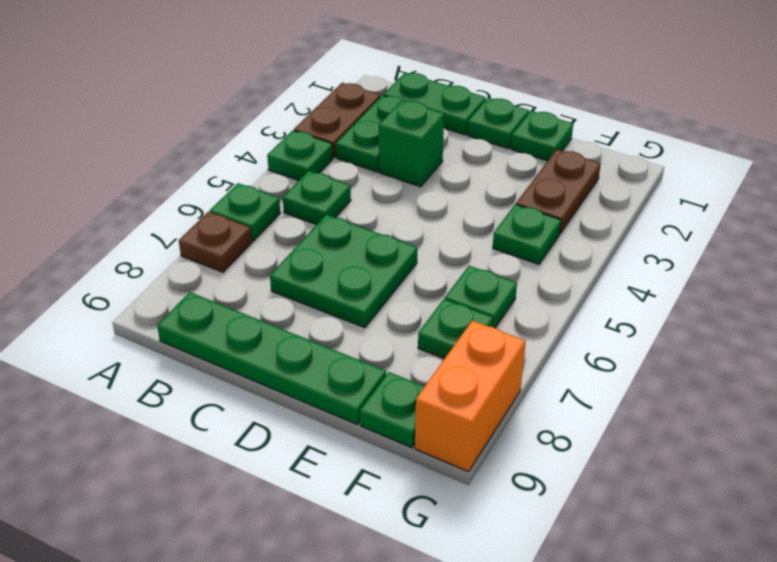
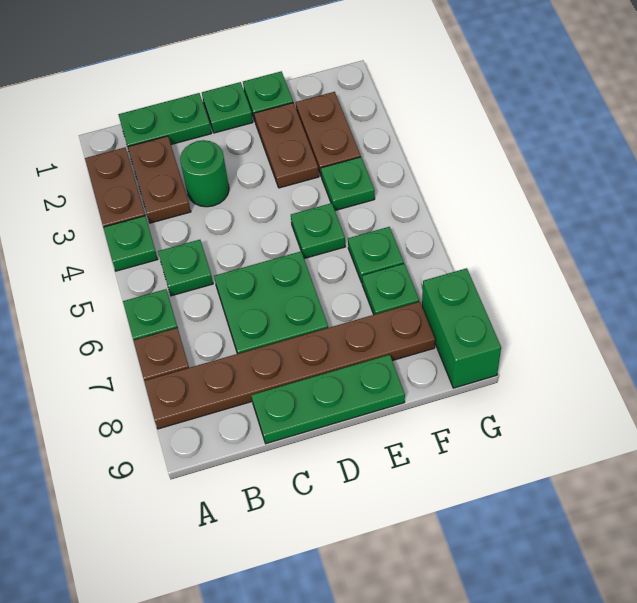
none -> brown 1x6 plate [144,302,435,429]
green 1x2 plate [336,95,404,172] -> brown 1x2 plate [128,136,191,223]
green 1x4 plate [157,292,386,425] -> green 1x3 plate [251,355,405,444]
green 1x1 brick [379,100,444,187] -> green 1x1 round brick [180,140,229,207]
none -> brown 1x2 plate [254,103,319,188]
green 1x1 plate [360,372,425,448] -> green 1x1 plate moved to [291,203,345,259]
orange 1x2 brick [415,321,526,472] -> green 1x2 brick [422,268,501,388]

